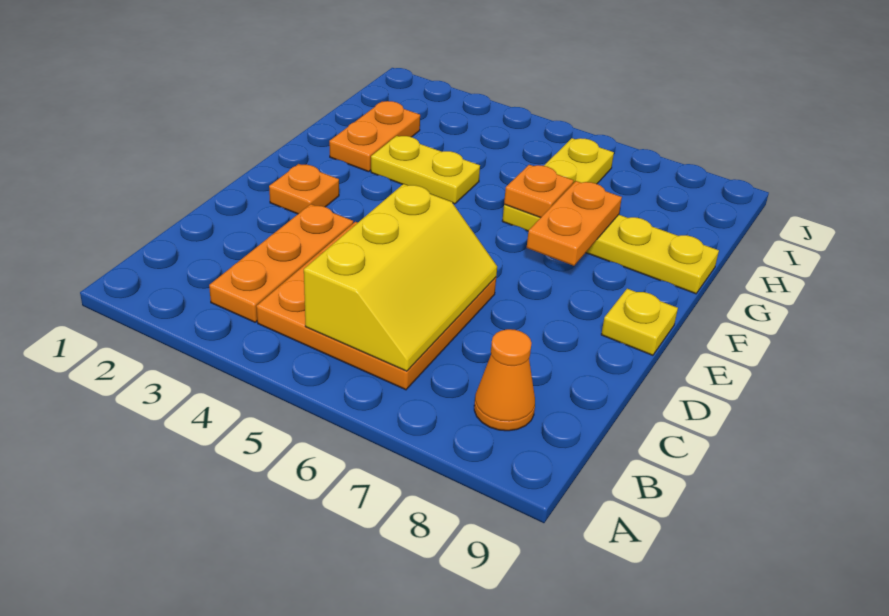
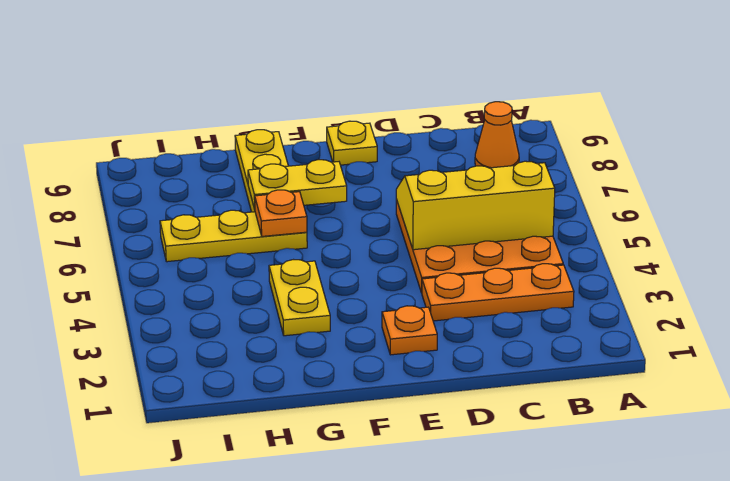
orange 1x2 plate [527,181,622,266] -> yellow 1x2 plate [248,160,347,209]
orange 1x2 plate [329,101,420,172] -> none

